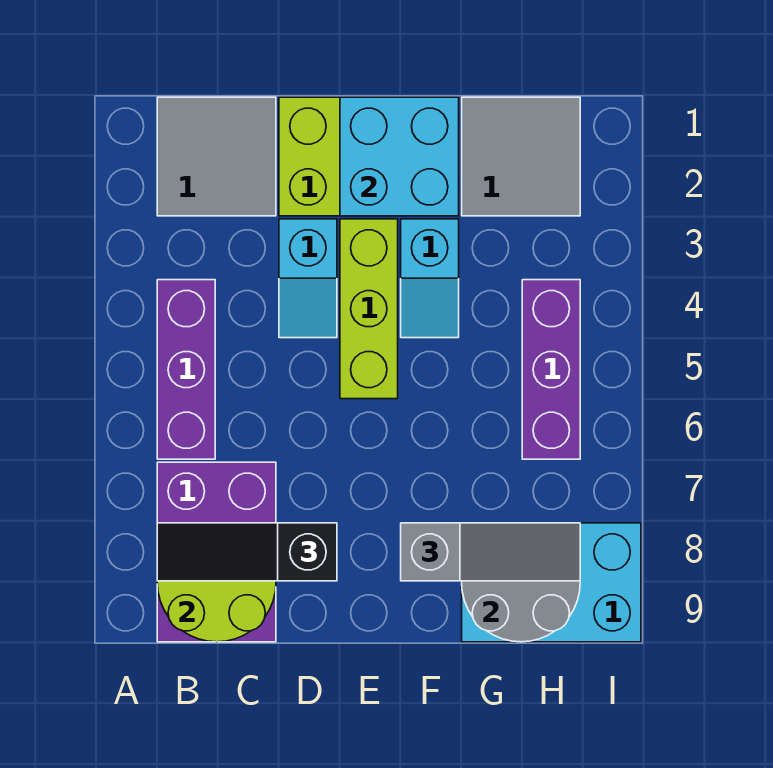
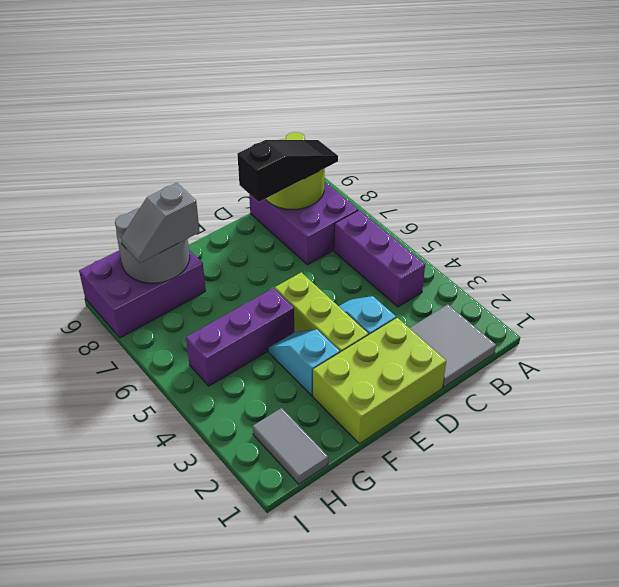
cyan 2x2 brick [340,97,459,216] -> none
grey 1x3 slope [401,523,580,581] -> grey 1x2 slope [121,183,200,263]
grey 2x2 tile [462,97,580,216] -> grey 1x2 tile [253,408,328,484]
cyan 2x3 brick [462,523,641,642] -> purple 2x3 brick [79,250,206,338]
purple 1x3 brick [522,280,580,459] -> purple 1x3 brick turned to [186,288,294,386]

